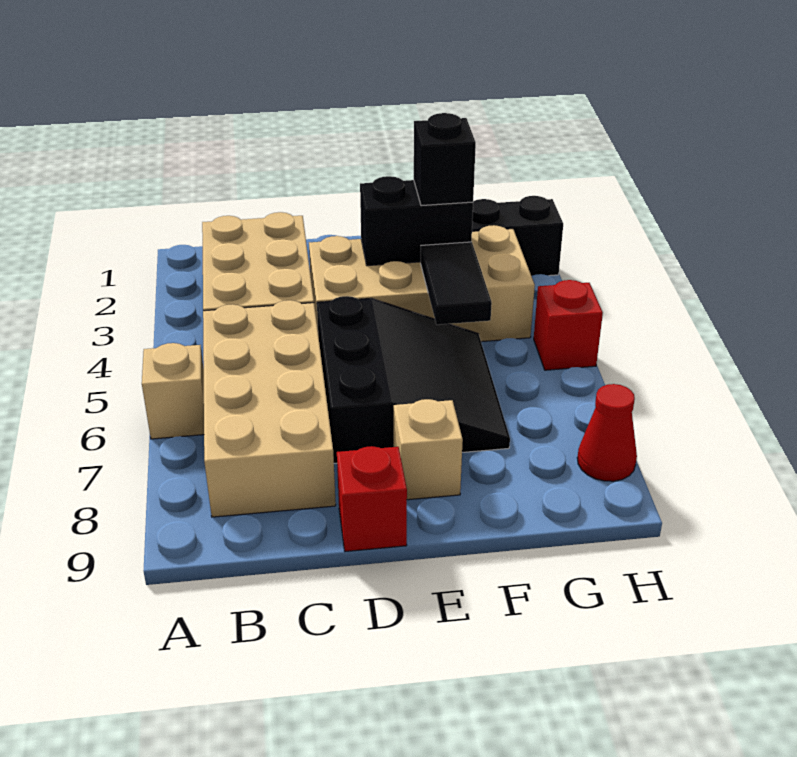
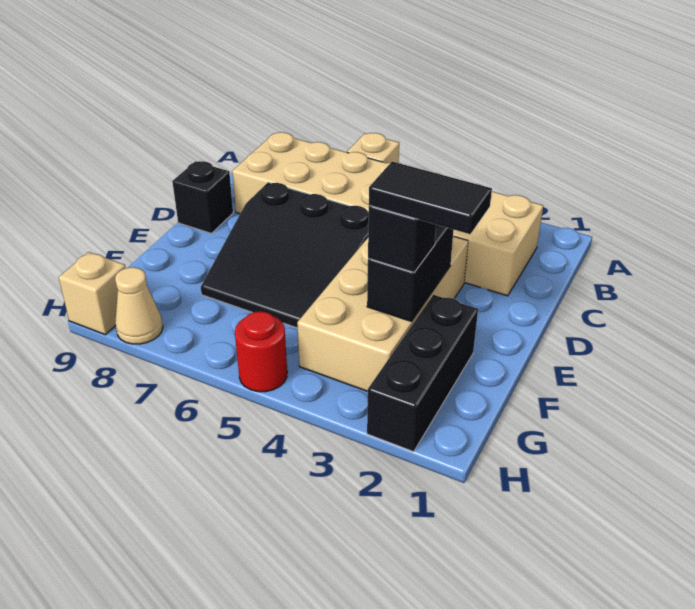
red 1x1 brick [337,446,407,552] -> black 1x1 brick [172,161,233,233]
tan 1x1 brick [394,399,463,500] -> tan 1x1 brick moved to [59,252,126,335]
black 1x2 tile [421,242,492,325] -> black 1x2 tile moved to [369,162,492,234]
red 1x1 brick [534,280,603,370] -> red 1x1 round brick [235,311,287,392]
red 1x1 cone [577,384,637,481] -> tan 1x1 cone [115,267,163,344]

